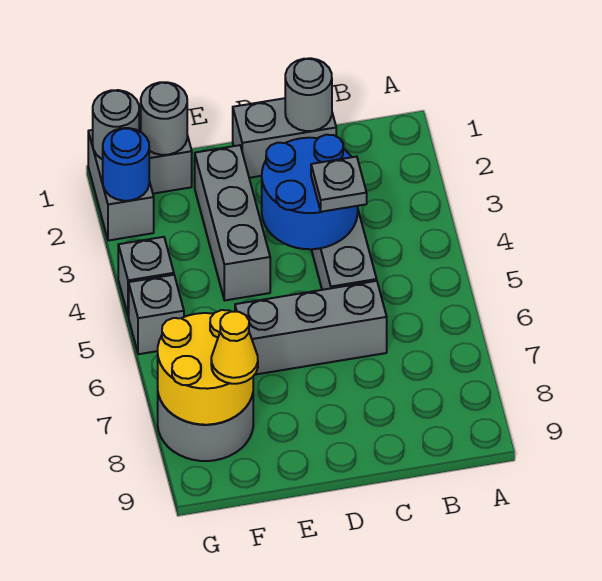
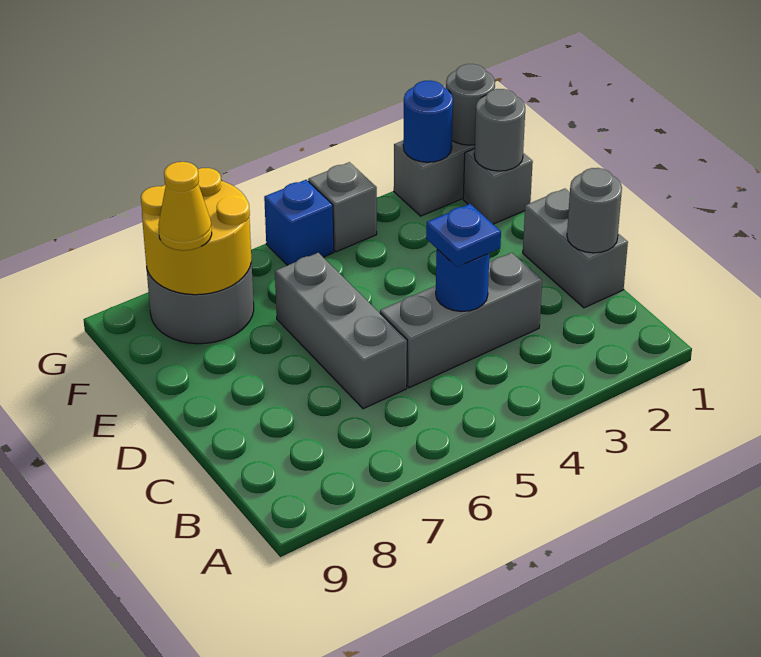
blue 2x2 round brick [262,135,358,249] -> blue 1x1 round brick [436,249,489,312]
grey 1x1 plate [311,157,367,212] -> blue 1x1 plate [426,204,501,267]
grey 1x3 brick [195,145,270,300] -> none
grey 1x1 brick [129,275,184,354] -> blue 1x1 brick [264,180,334,265]

